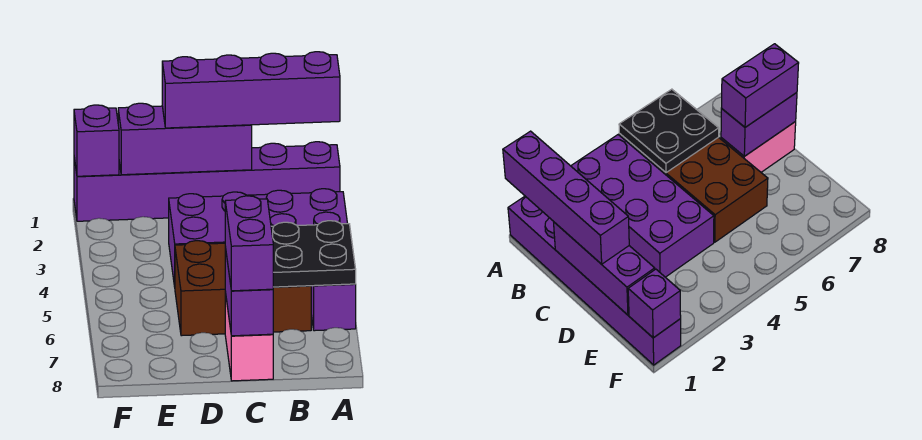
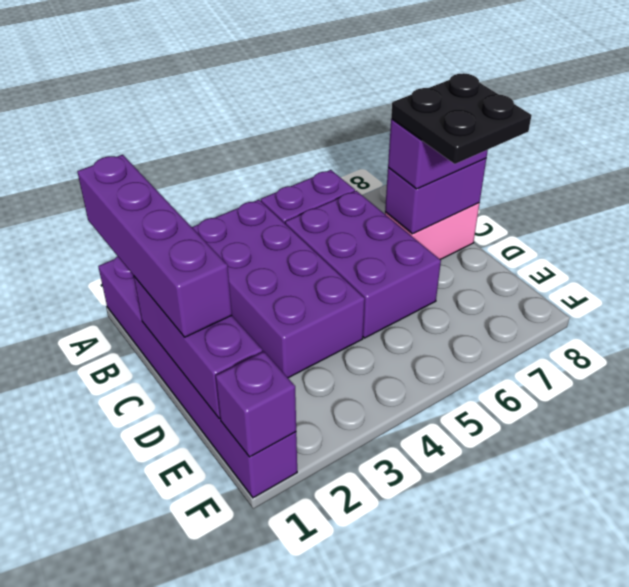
black 2x2 plate [271,221,356,287] -> black 2x2 plate moved to [391,73,532,164]
brown 2x3 brick [175,241,311,336] -> purple 2x3 brick [285,191,441,338]

